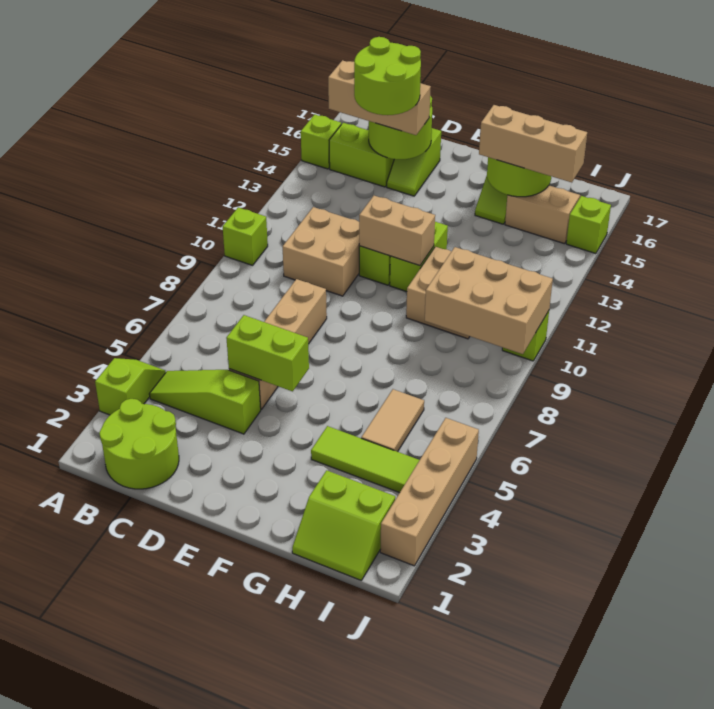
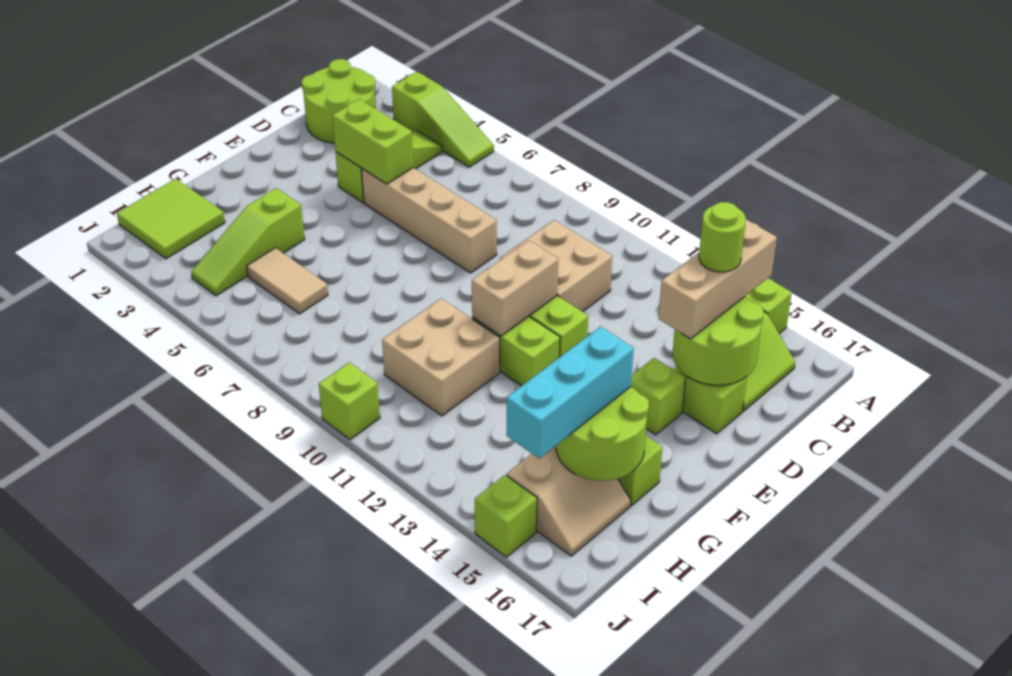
lime 1x2 slope [95,358,166,415] -> lime 1x3 slope [392,72,494,167]
lime 1x1 brick [223,207,268,265] -> lime 1x1 brick moved to [631,358,686,435]
lime 2x2 round brick [354,37,421,115] -> lime 1x1 round brick [699,202,746,272]
lime 1x2 brick [226,315,309,391] -> lime 1x2 brick turned to [332,99,413,184]
lime 1x3 tile [311,426,419,493] -> lime 1x3 slope [191,188,305,296]
tan 1x3 brick [479,105,587,182] -> cyan 1x3 brick [507,327,634,458]
lime 2x2 slope [292,470,395,580] -> lime 2x2 tile [117,179,225,259]
tan 2x3 brick [425,247,553,354] -> none
tan 1x4 brick [380,418,479,566] -> none

